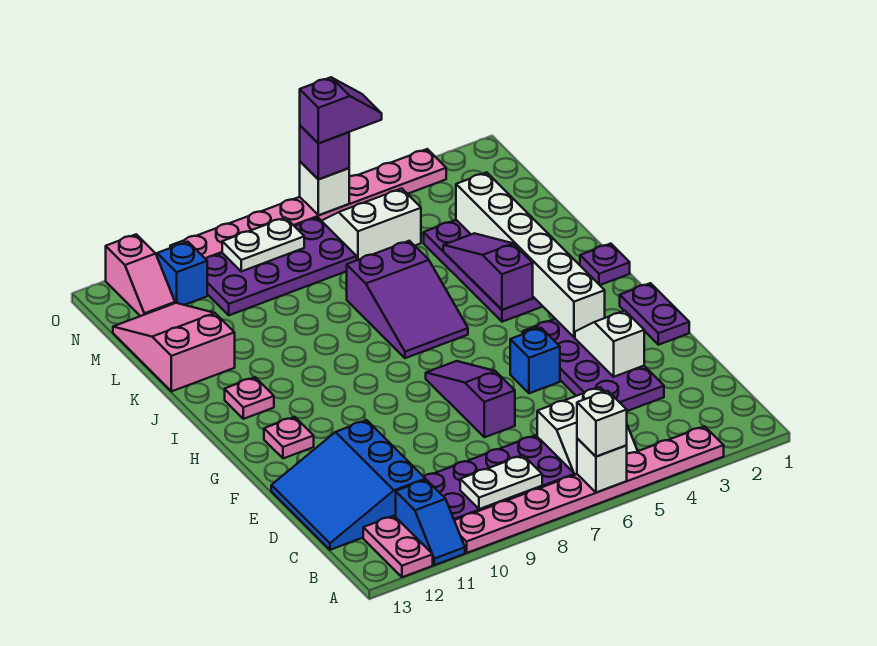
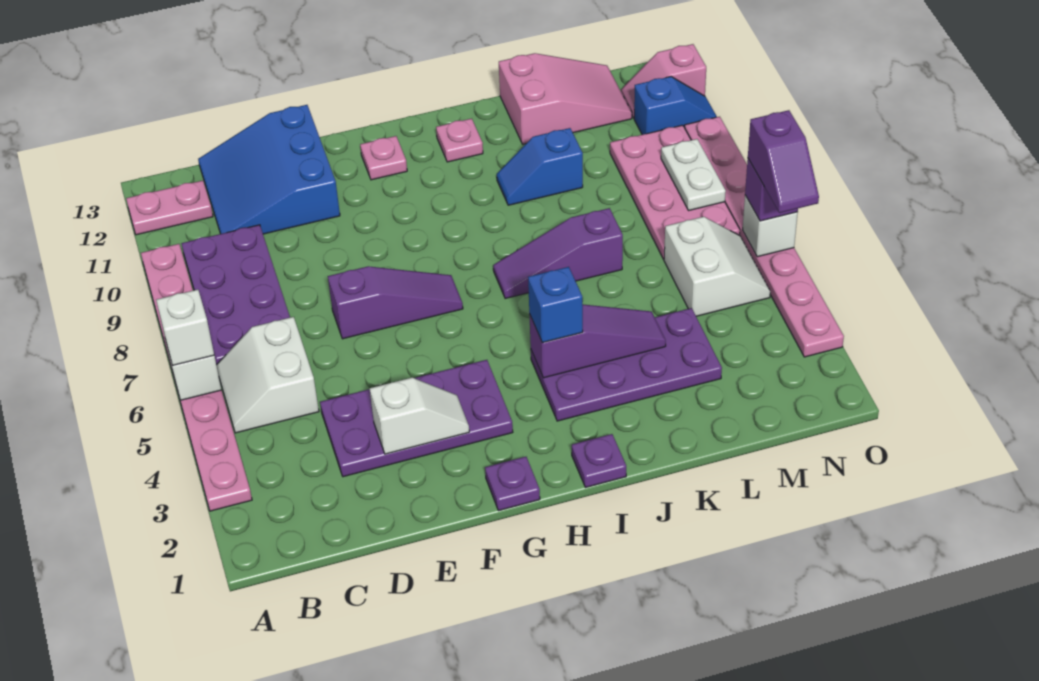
blue 1x2 slope [396,480,465,565] -> blue 1x2 slope moved to [497,128,583,205]
white 1x2 plate [460,455,542,509] -> none
blue 3x3 slope [271,420,425,550] -> blue 3x3 slope turned to [198,105,340,234]
purple 1x2 plate [620,283,689,345] -> purple 1x1 plate [485,457,540,511]
blue 1x1 brick [510,328,560,393] -> blue 1x1 brick moved to [528,267,583,343]
white 1x6 brick [456,172,605,337] -> none
purple 2x3 slope [346,241,468,358] -> purple 1x3 slope [493,208,623,299]
purple 2x4 plate [206,217,357,315] -> pink 2x4 plate [610,125,740,259]

